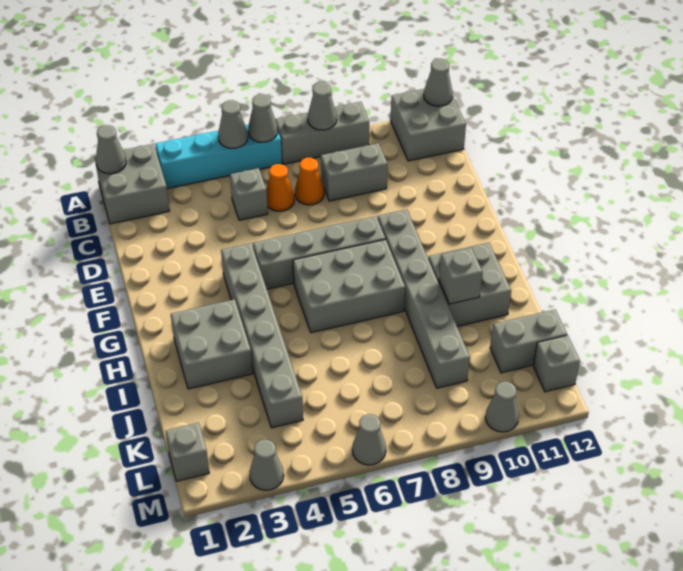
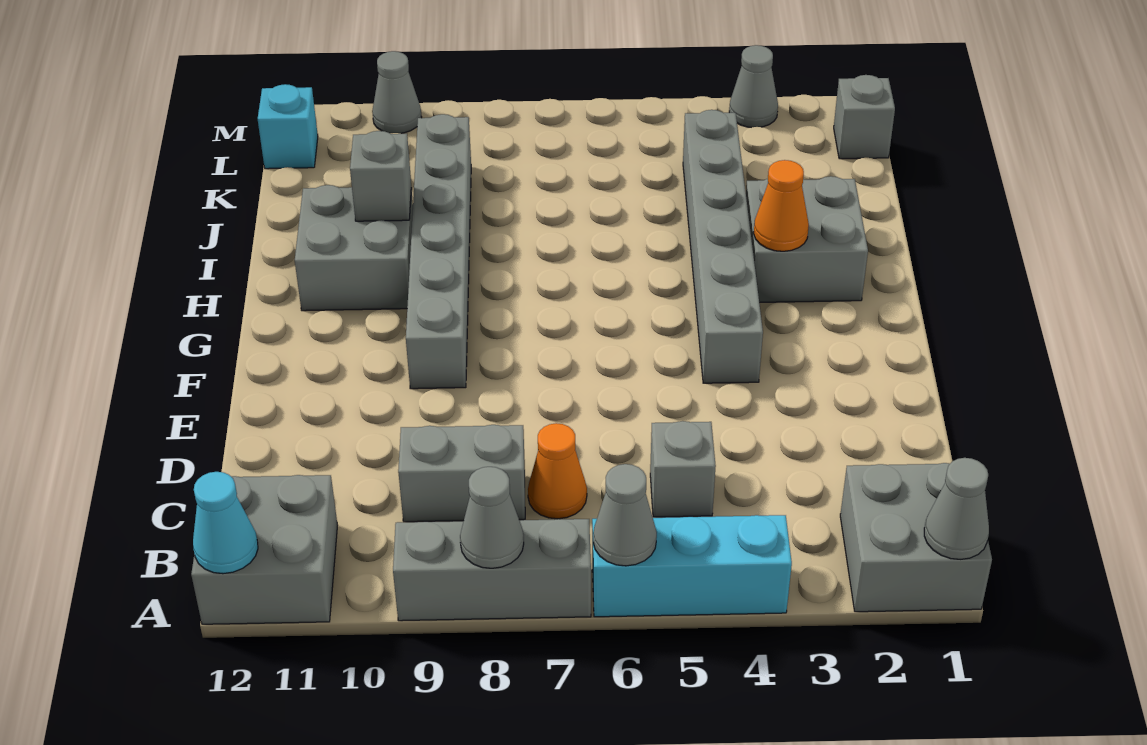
cyan 1x4 brick [155,125,282,189] -> cyan 1x3 brick [592,515,792,617]
grey 1x1 cone [218,100,248,149] -> none
grey 1x1 cone [424,59,453,106] -> cyan 1x1 cone [193,472,258,574]
orange 1x1 cone [266,164,294,211] -> orange 1x1 cone moved to [754,160,809,251]
grey 1x4 brick [253,216,385,289] -> none
grey 2x3 brick [293,239,405,333] -> none
grey 1x2 brick [490,310,567,373] -> none
grey 1x1 brick [533,335,580,392] -> cyan 1x1 brick [258,84,318,169]
grey 1x1 cone [352,414,386,465] -> none

